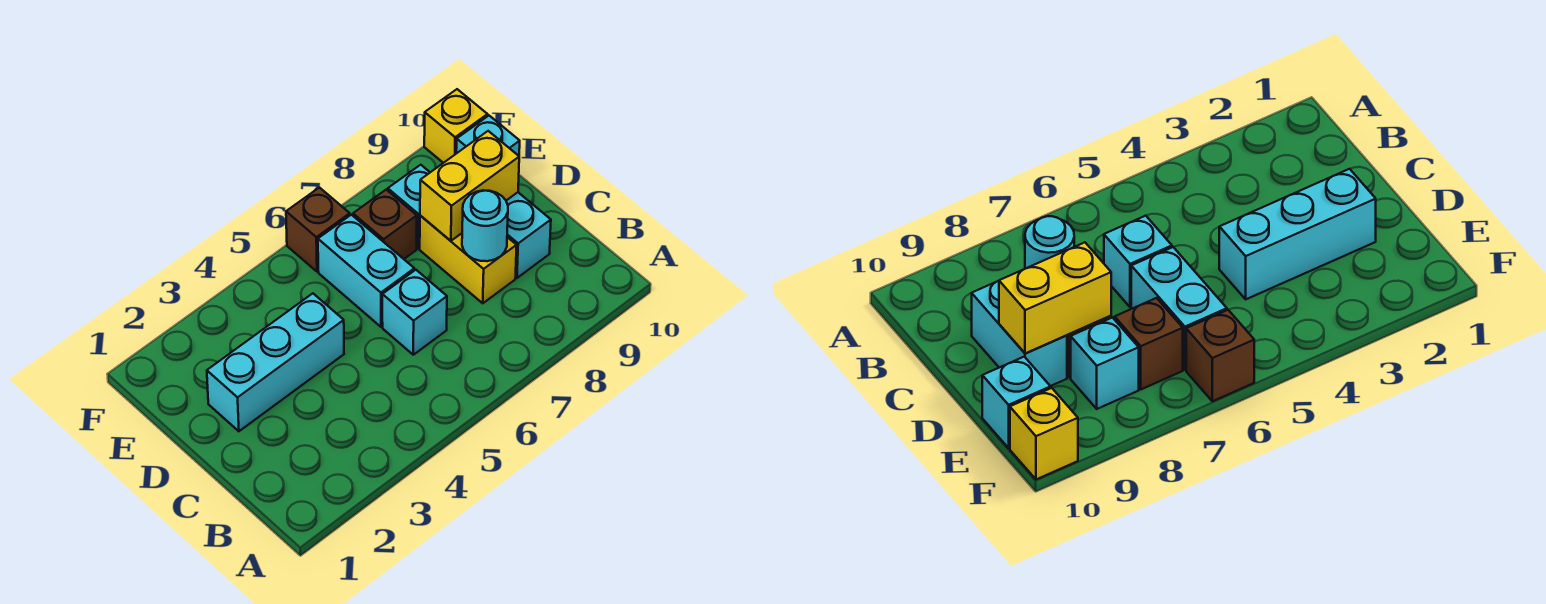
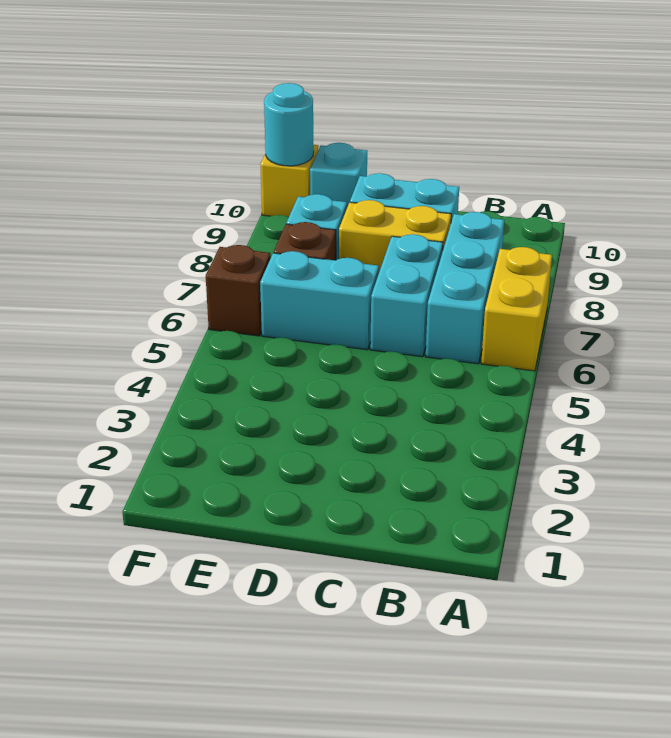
cyan 1x1 brick [382,270,447,355] -> cyan 1x2 brick [370,234,443,357]
cyan 1x1 round brick [462,190,508,261] -> cyan 1x1 round brick moved to [264,83,314,166]
cyan 1x3 brick [207,293,344,431] -> cyan 1x3 brick moved to [426,212,504,364]
yellow 1x2 brick [420,131,519,241] -> yellow 1x2 brick moved to [481,247,552,371]

